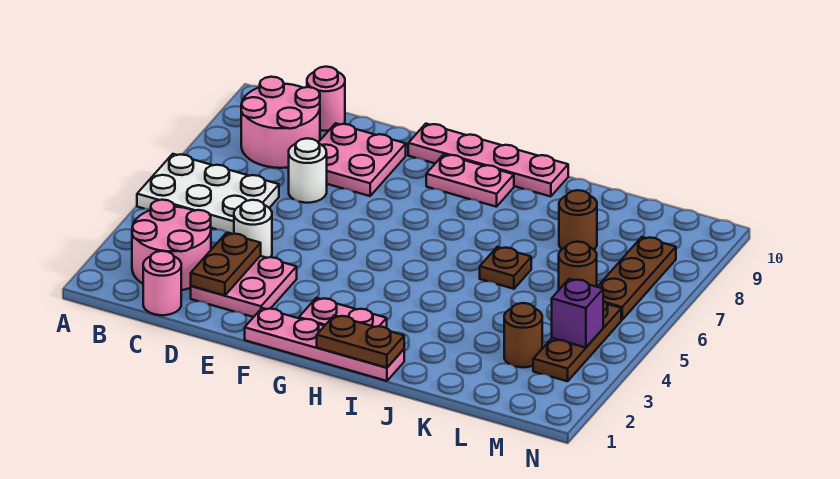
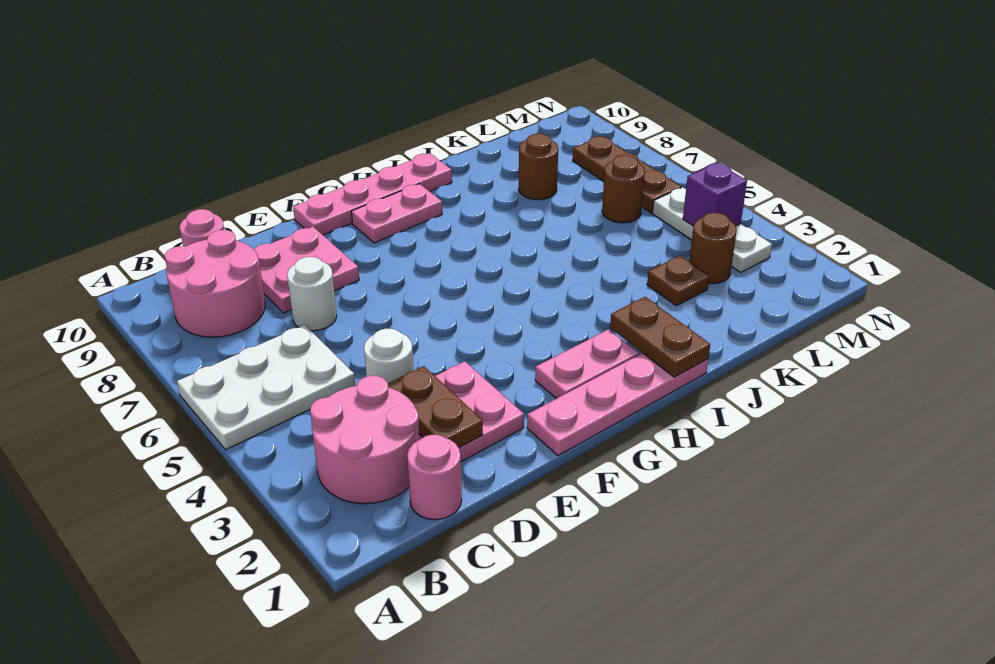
brown 1x2 plate [317,315,404,368] -> brown 1x2 plate turned to [610,297,710,377]
brown 1x1 plate [480,247,531,289] -> brown 1x1 plate moved to [647,256,709,306]
brown 1x3 plate [533,301,621,381] -> white 1x3 plate [652,187,772,273]

